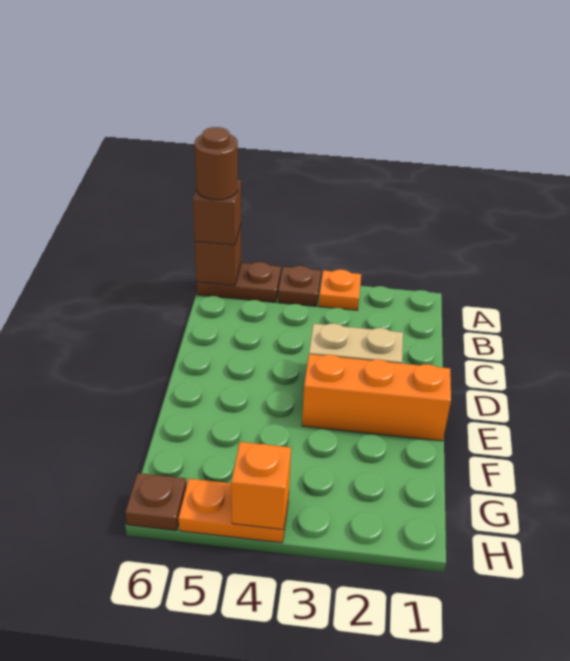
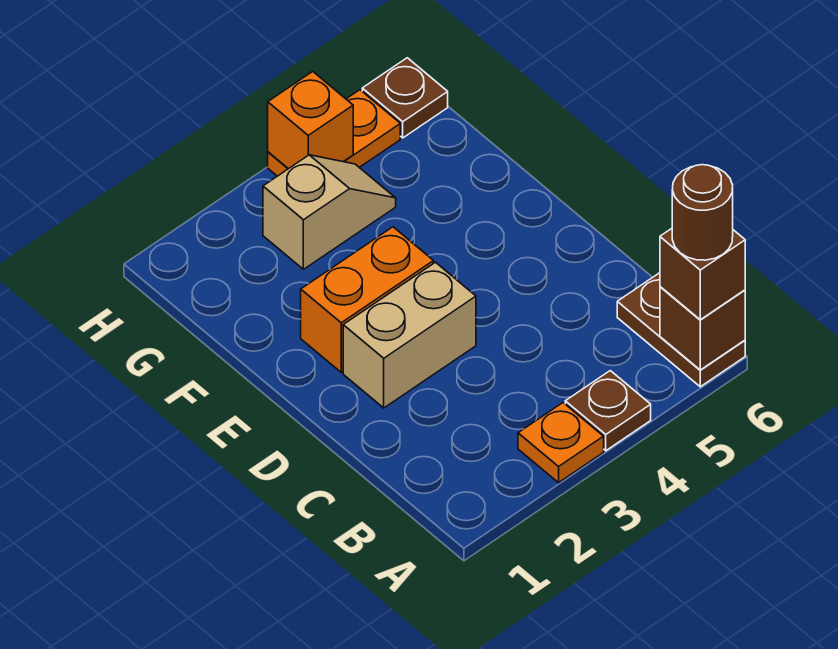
brown 1x2 plate [196,262,281,302] -> brown 1x2 plate turned to [617,273,745,387]
orange 1x3 brick [302,354,451,441] -> orange 1x2 brick [301,227,433,372]
none -> tan 1x2 slope [263,155,396,269]

